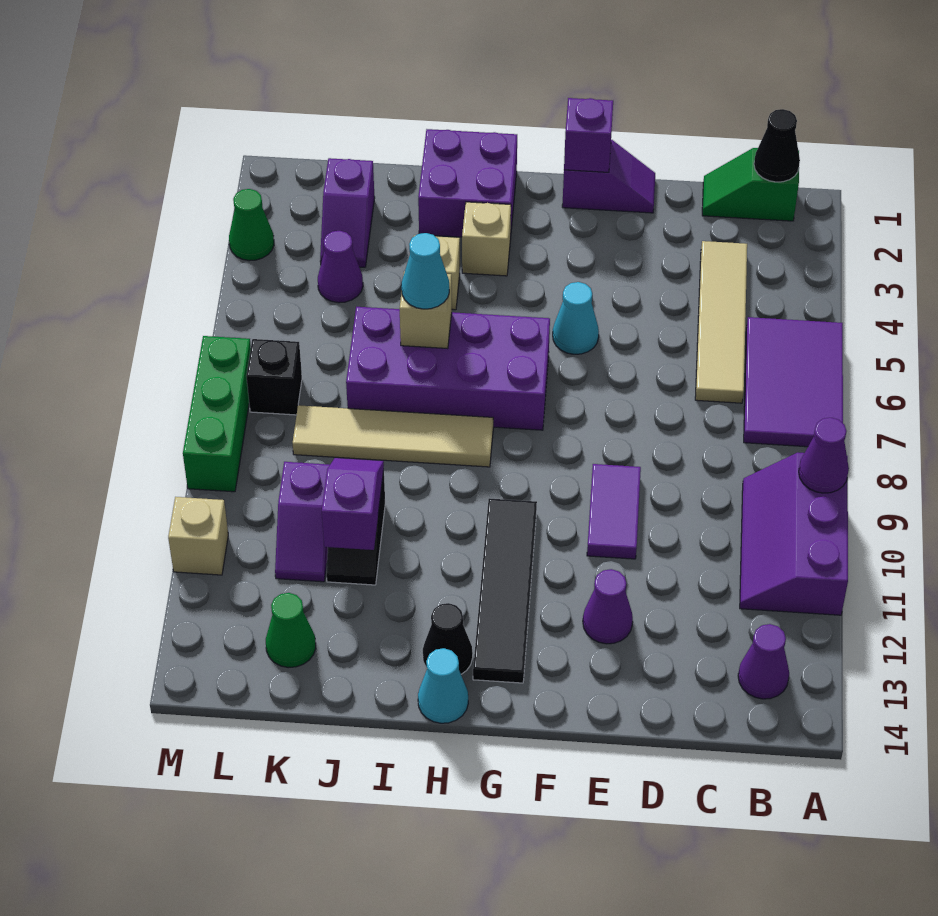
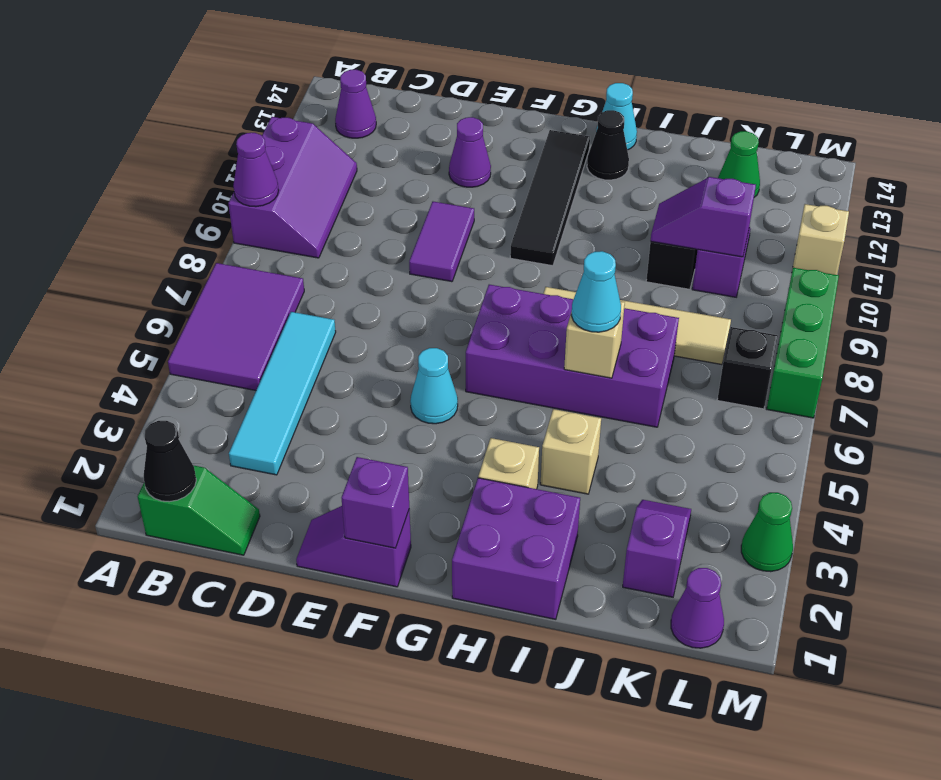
tan 1x4 tile [695,241,747,403] -> cyan 1x4 tile [229,312,336,475]
purple 1x2 slope [322,458,384,550] -> purple 1x2 slope turned to [651,177,756,257]
purple 1x1 cone [318,231,363,303] -> purple 1x1 cone moved to [671,568,724,648]

